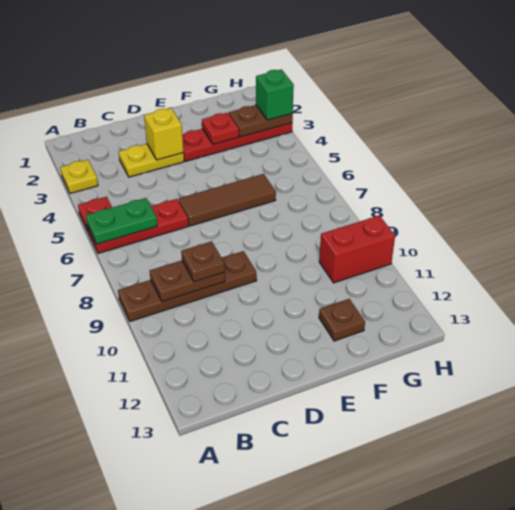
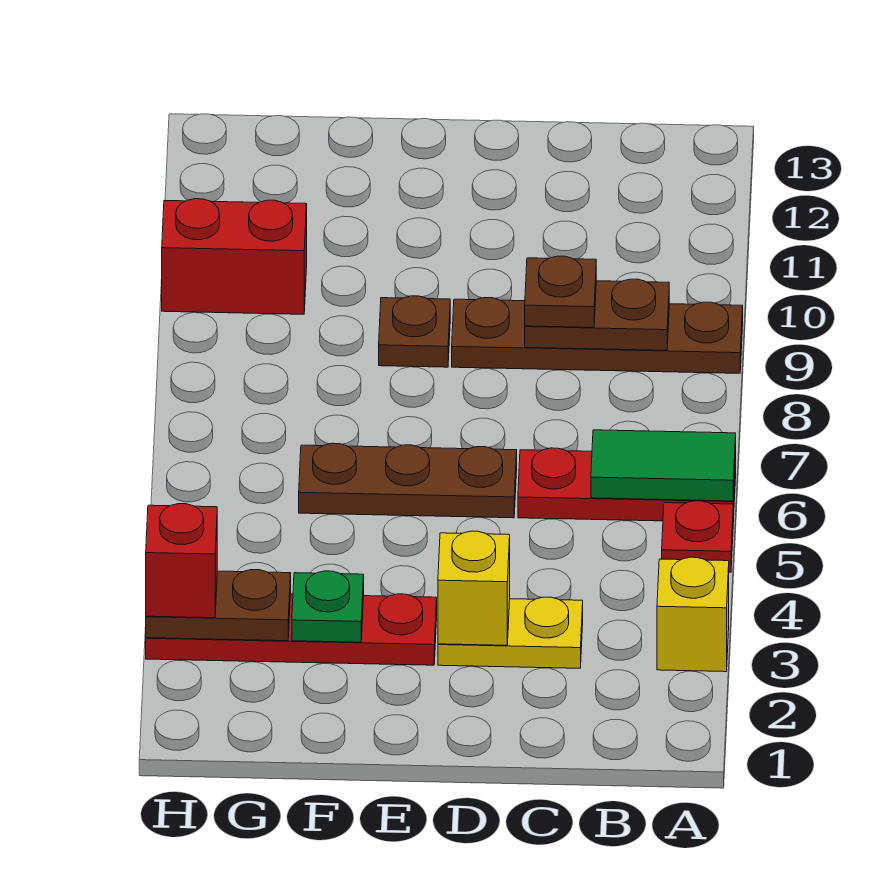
yellow 1x1 plate [60,160,98,194] -> yellow 1x1 brick [657,557,729,672]
green 1x2 plate [86,198,157,244] -> green 1x2 tile [591,430,736,501]
brown 1x3 tile [179,174,276,226] -> brown 1x3 plate [299,443,517,518]
red 1x1 plate [202,113,239,144] -> green 1x1 plate [292,571,364,642]
brown 1x1 plate [319,299,365,341] -> brown 1x1 plate moved to [379,296,450,367]
green 1x1 brick [256,69,294,120] -> red 1x1 brick [146,504,217,618]

